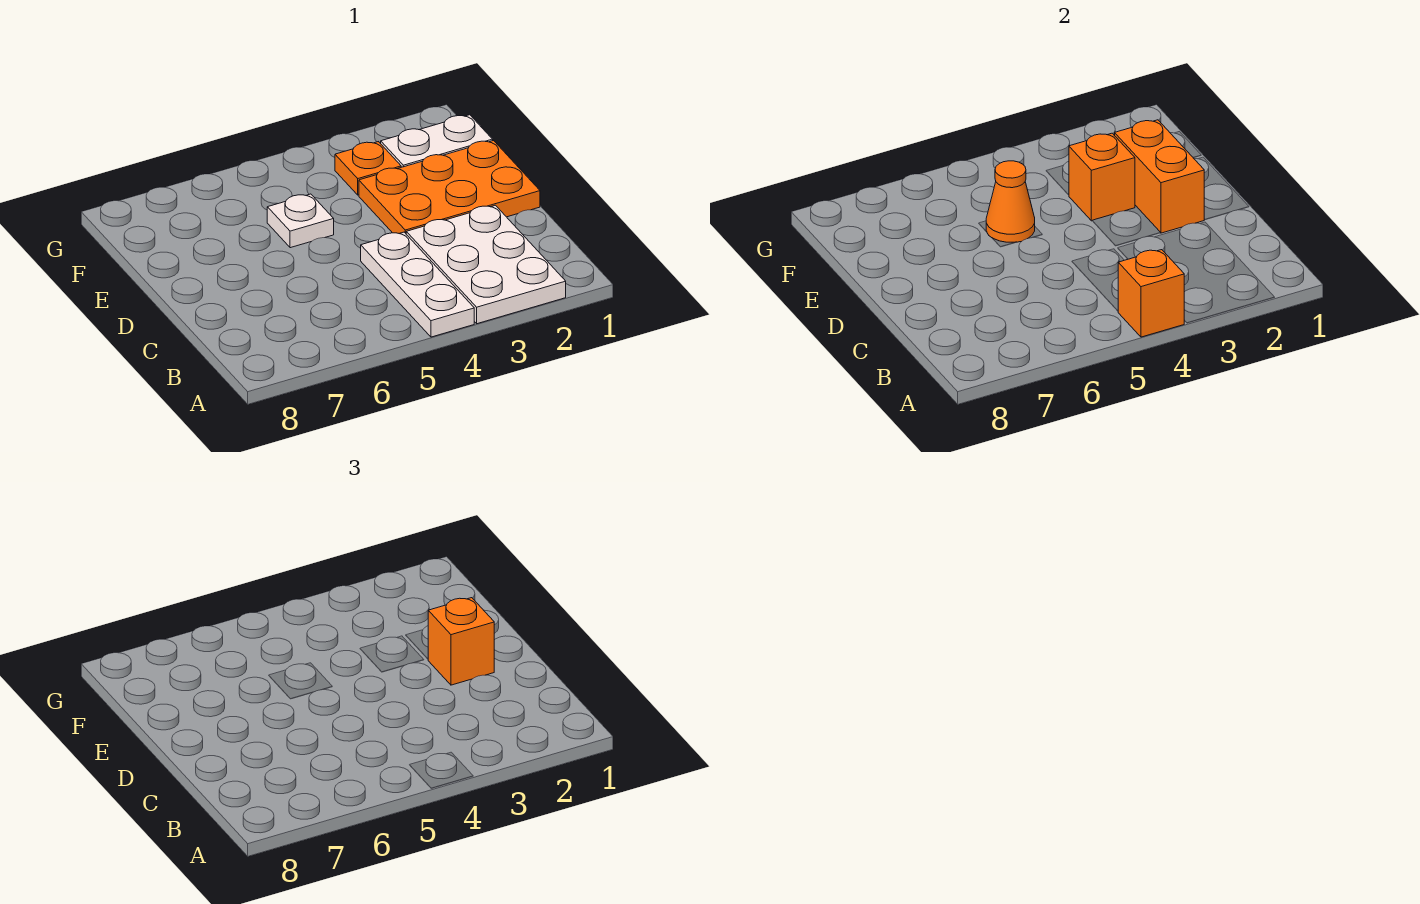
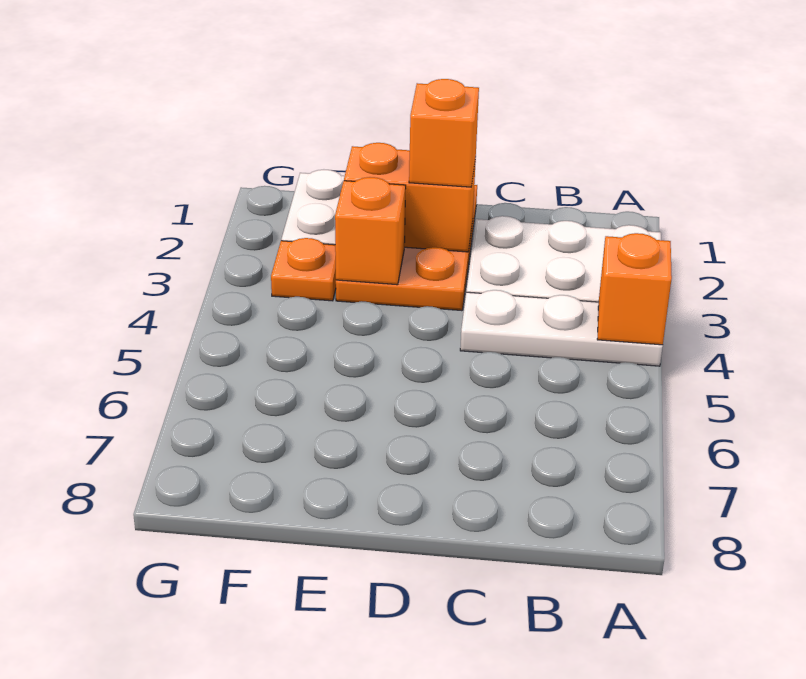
white 1x1 plate [267,194,334,248] -> none
orange 1x1 cone [986,161,1035,242] -> none

